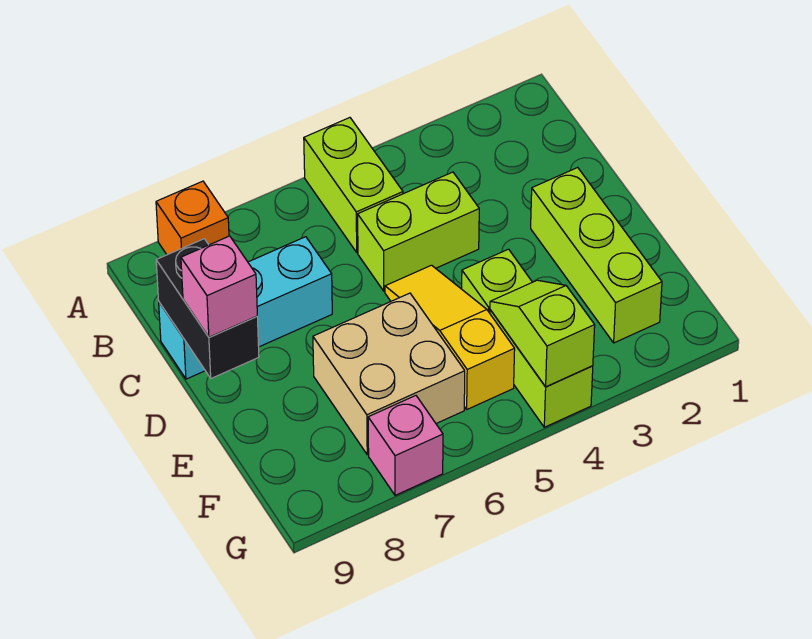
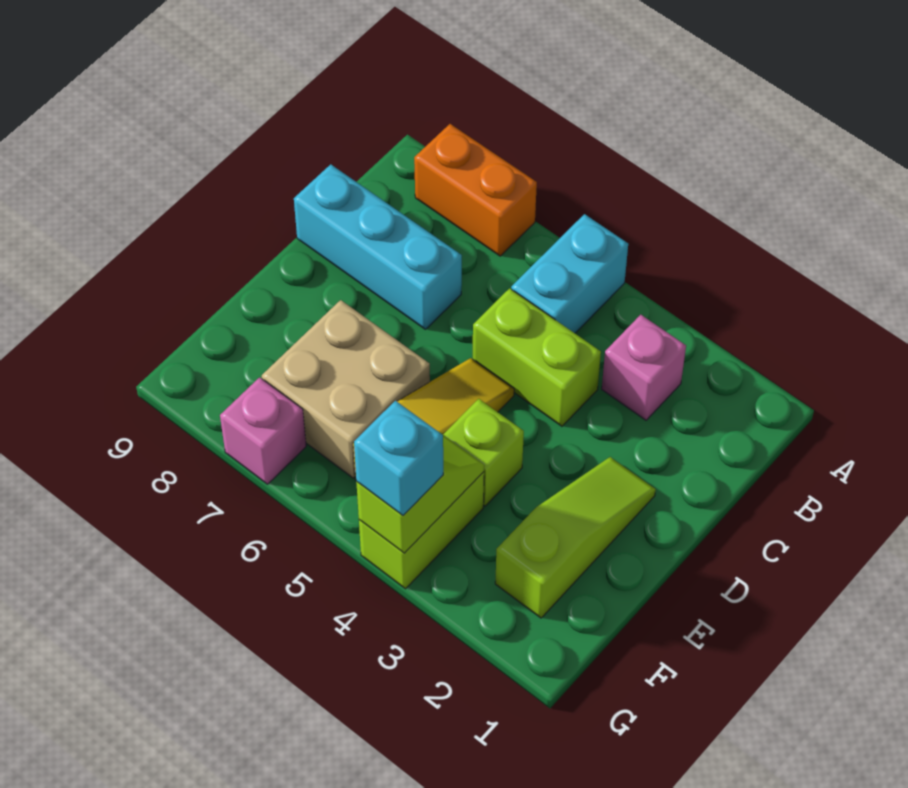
lime 1x2 brick [304,118,403,252] -> cyan 1x2 brick [511,214,628,333]
orange 1x1 brick [156,181,229,255] -> orange 1x2 brick [414,124,537,256]
black 1x2 brick [156,239,259,378] -> none
lime 1x3 brick [531,168,662,343] -> lime 1x3 slope [495,457,656,618]
pink 1x1 brick [181,236,257,337] -> pink 1x1 brick moved to [602,315,686,420]
none -> cyan 1x1 brick [354,401,443,515]

